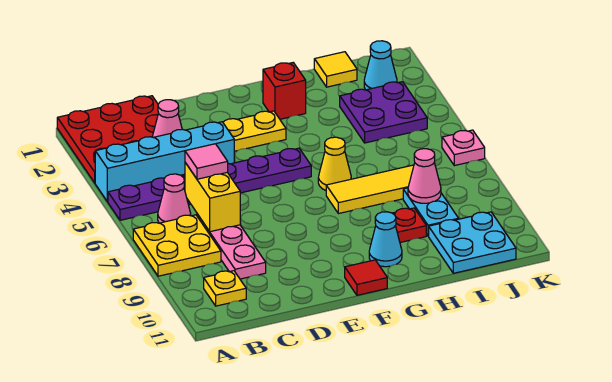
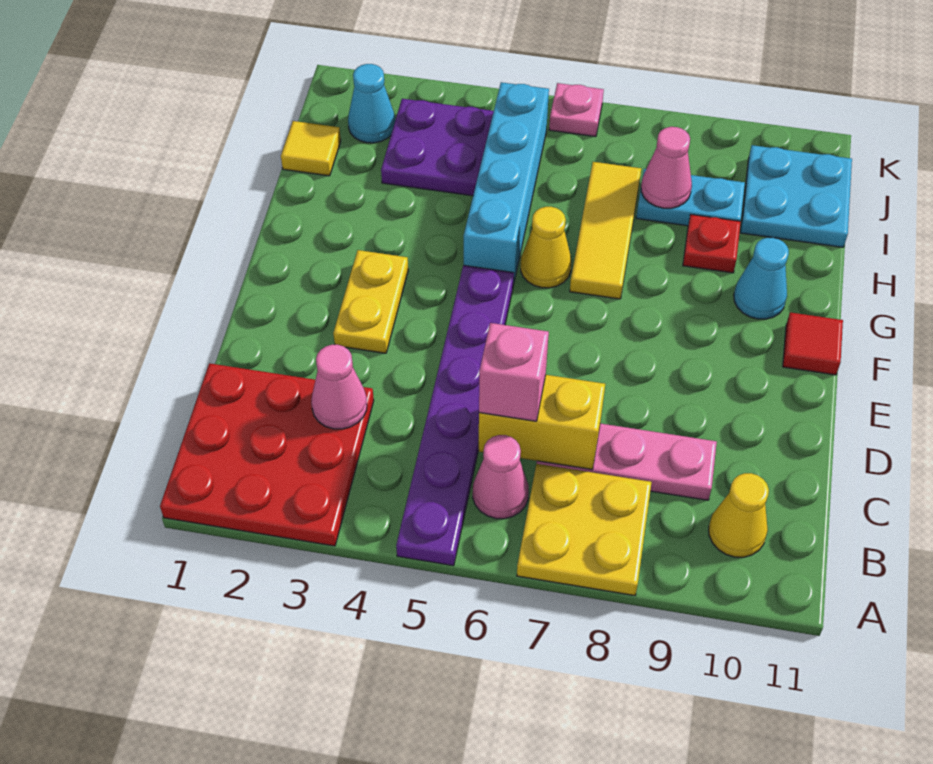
cyan 1x4 brick [95,122,234,202] -> cyan 1x4 brick moved to [464,82,549,281]
yellow 1x1 plate [204,271,246,306] -> yellow 1x1 cone [709,473,769,557]
pink 1x1 tile [185,144,228,179] -> pink 1x1 brick [479,323,549,421]
red 1x1 brick [263,63,306,119] -> none

